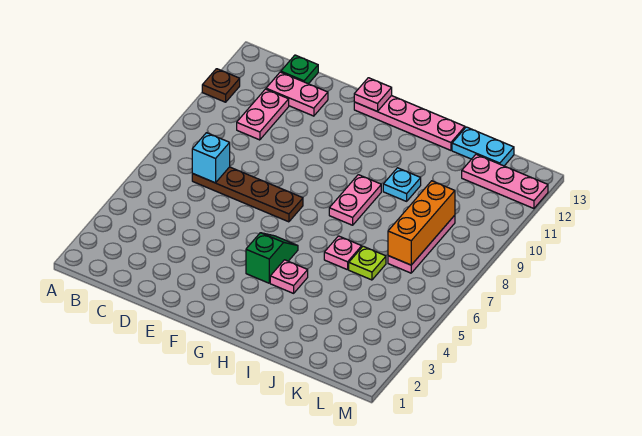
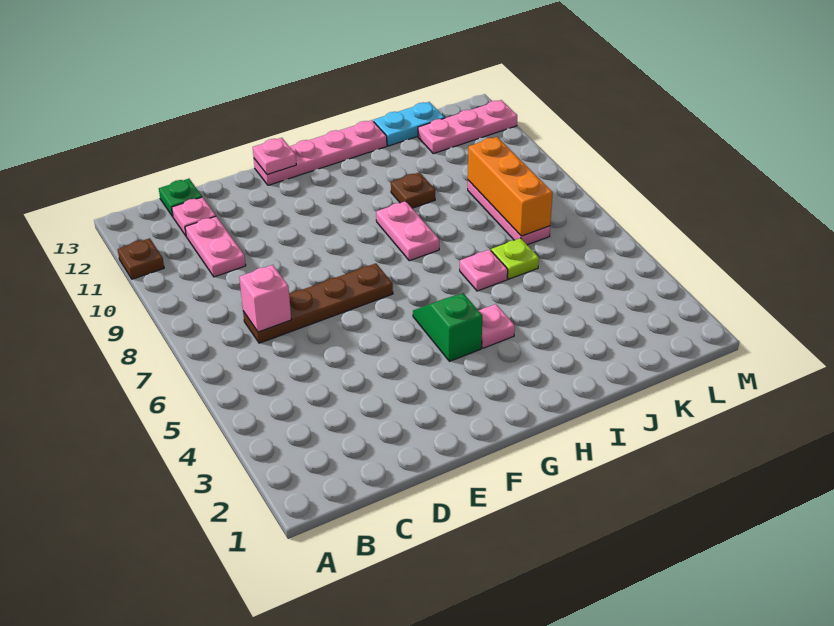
cyan 1x1 brick [192,133,230,183] -> pink 1x1 brick [239,265,291,332]
pink 1x2 plate [266,72,328,116] -> pink 1x1 plate [172,197,216,236]
cyan 1x1 plate [383,168,421,201] -> brown 1x1 plate [391,172,435,208]

